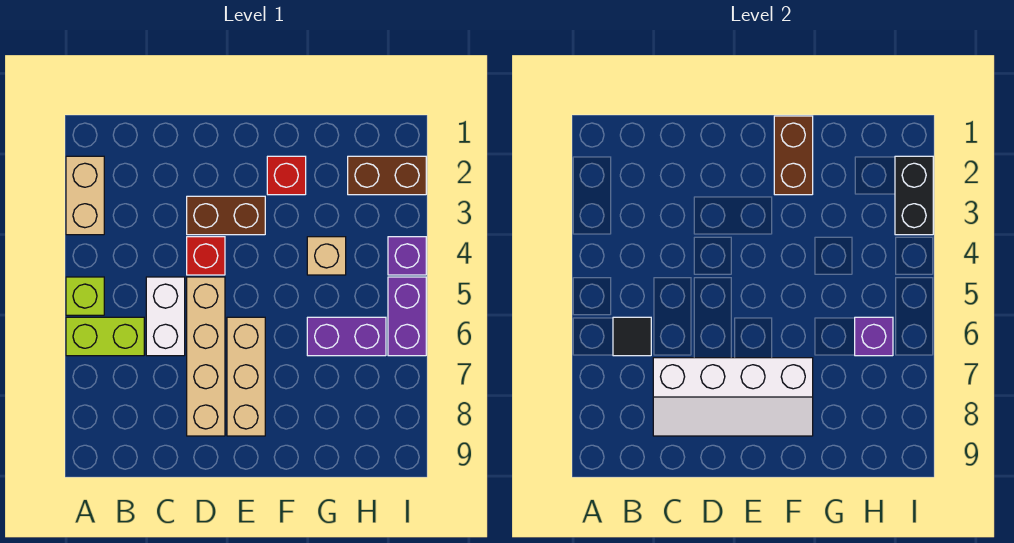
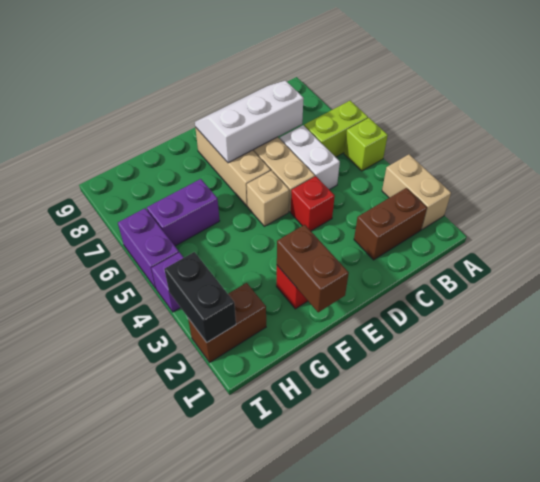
black 1x1 tile [613,317,651,356] -> none
white 2x4 slope [653,358,813,436] -> white 2x3 slope [195,80,304,163]
brown 1x2 brick [187,196,265,235] -> brown 1x2 brick moved to [354,188,427,260]
tan 1x1 brick [307,237,346,275] -> tan 1x1 brick moved to [247,171,289,226]
purple 1x1 brick [855,317,893,356] -> none

